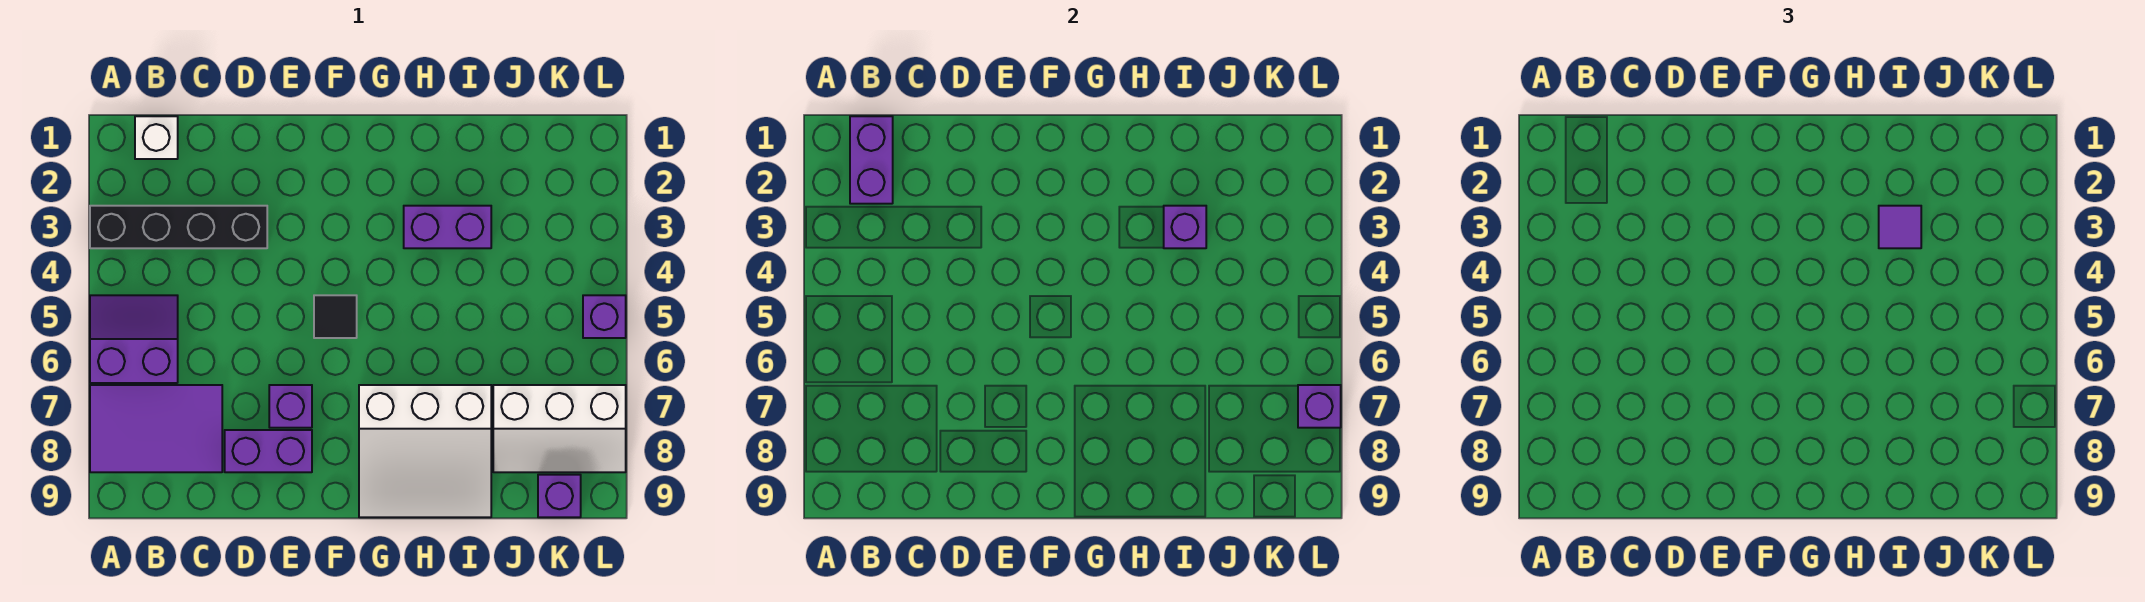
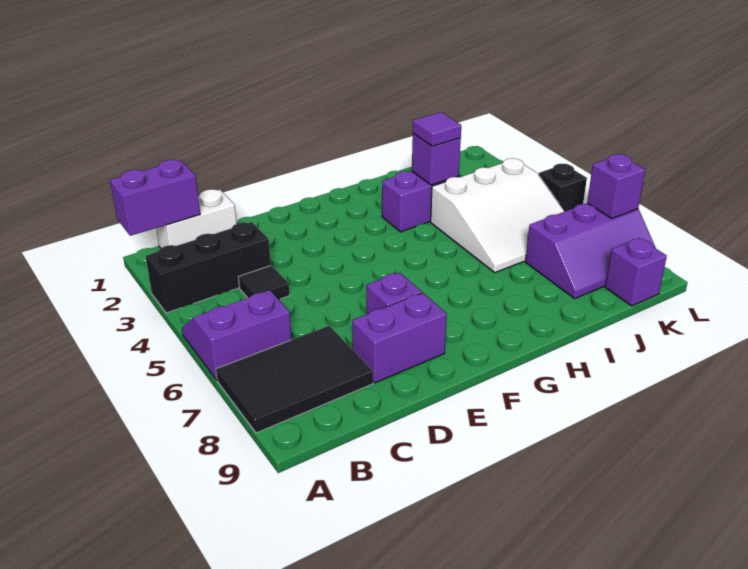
black 1x4 brick [90,206,267,248] -> black 1x3 brick [145,222,271,313]
purple 2x3 tile [90,385,222,472] -> black 2x3 tile [216,326,373,433]
white 1x1 brick [135,116,178,159] -> white 1x2 brick [156,189,237,248]
purple 1x2 brick [850,116,893,204] -> purple 1x2 brick turned to [110,160,200,236]
black 1x1 tile [314,295,357,338] -> black 1x1 tile moved to [238,265,290,299]
white 3x3 slope [359,385,491,517] -> white 3x3 slope moved to [431,158,565,272]
white 2x3 slope [493,385,626,472] -> purple 2x3 slope [525,203,656,299]
purple 1x1 brick [583,295,626,338] -> black 1x1 brick [539,164,587,211]

